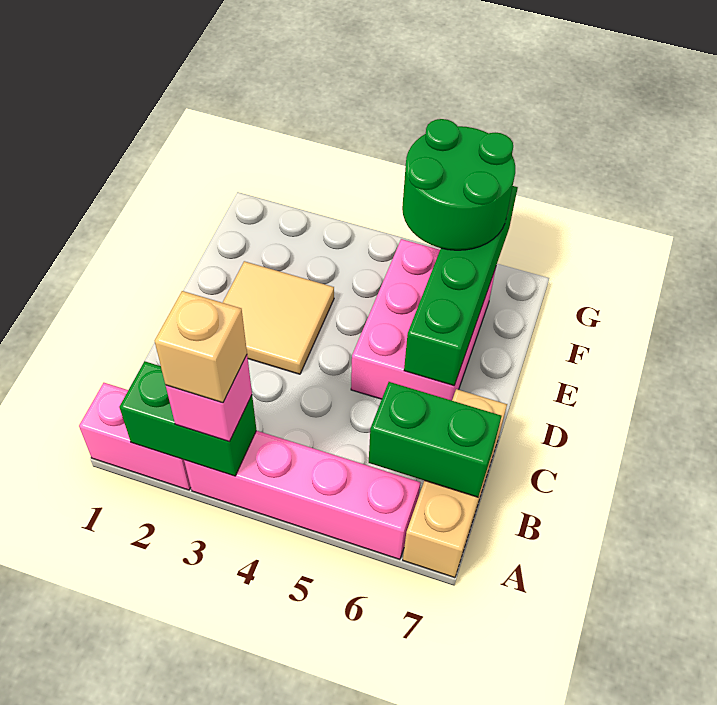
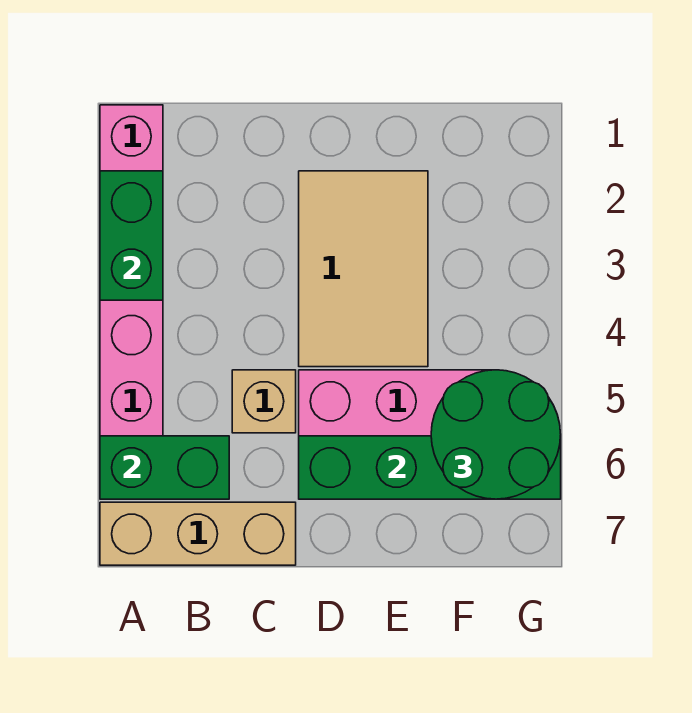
pink 1x1 brick [166,355,252,441] -> none
tan 1x1 brick [155,291,247,403] -> tan 1x1 brick moved to [232,370,296,433]
green 1x2 brick [369,382,502,497] -> green 1x2 brick turned to [100,436,229,499]
tan 2x2 tile [223,261,334,374] -> tan 2x3 tile [299,171,428,367]

